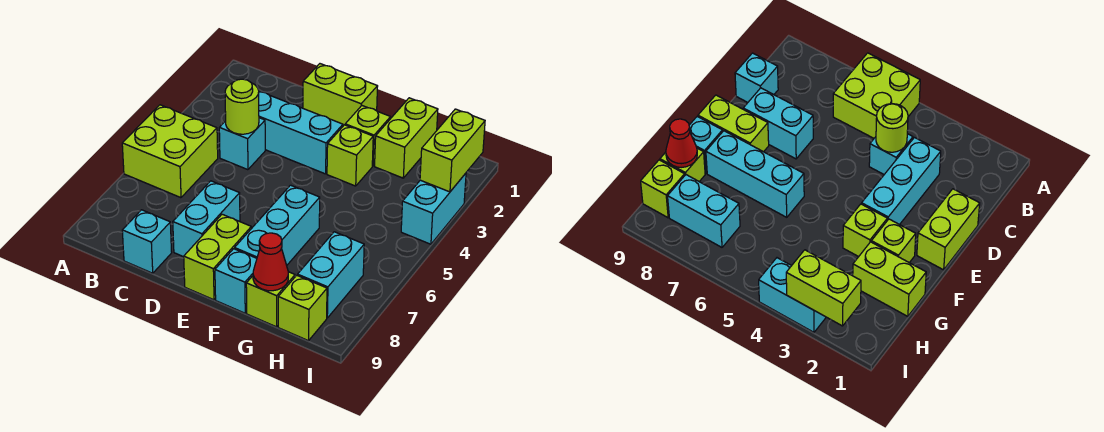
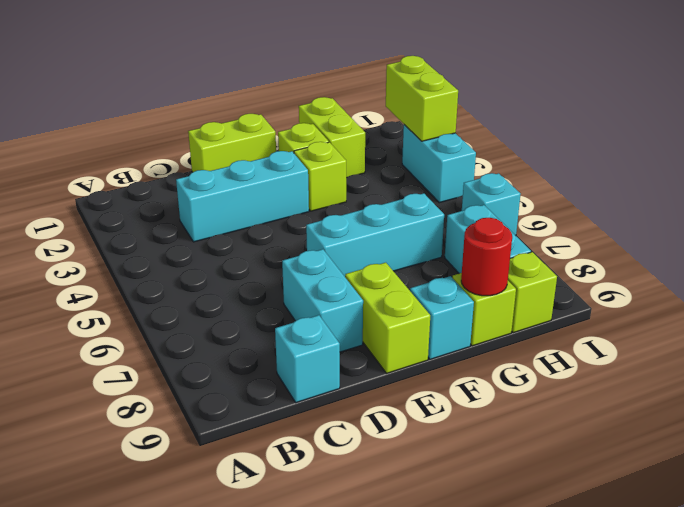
lime 2x2 brick [122,105,218,198] -> none
cyan 1x1 brick [219,118,265,170] -> cyan 1x1 brick moved to [462,173,520,236]
lime 1x1 round brick [225,79,259,134] -> none
cyan 1x3 brick [235,185,320,265] -> cyan 1x3 brick turned to [306,193,444,276]
red 1x1 cone [253,233,288,291] -> red 1x1 round brick [461,218,512,296]

